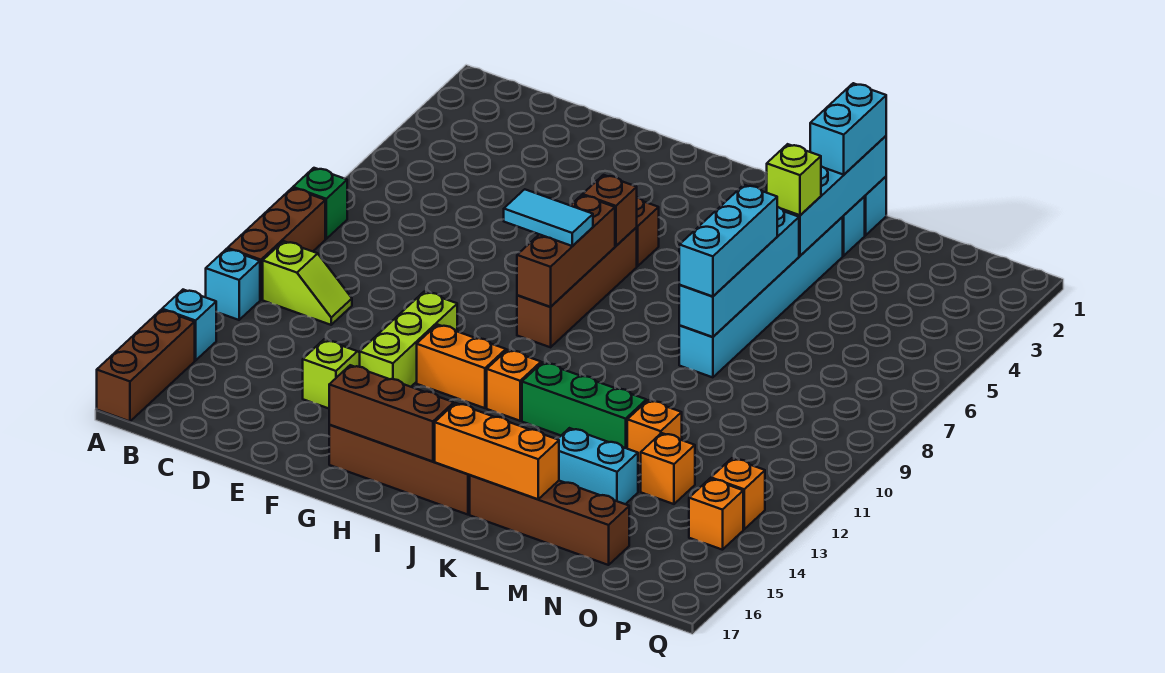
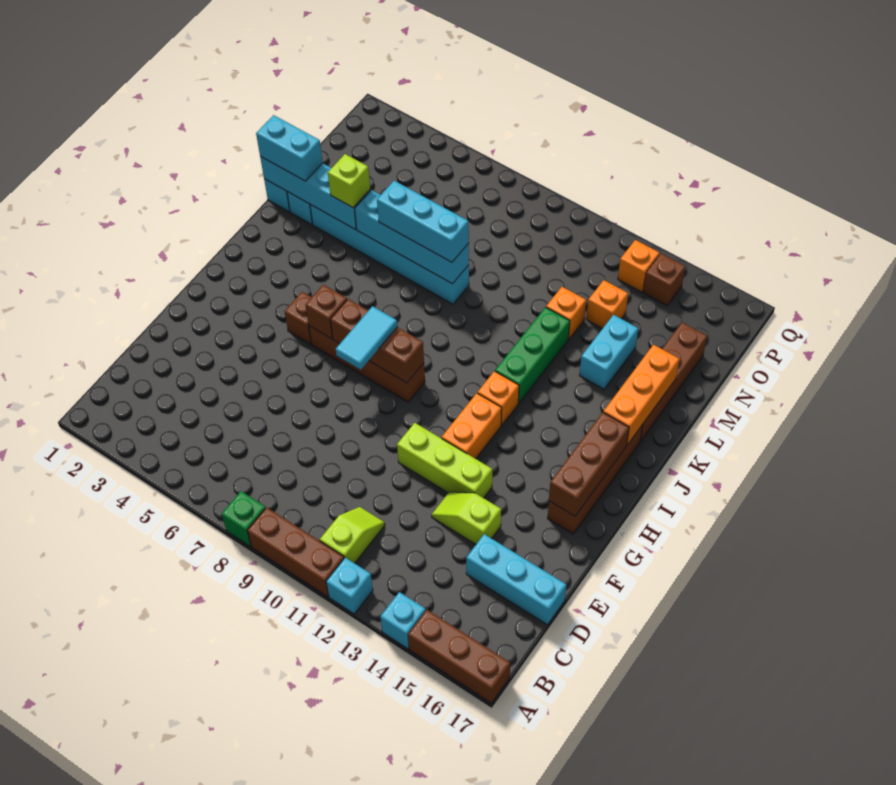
none -> cyan 1x3 brick [466,534,566,625]
orange 1x1 brick [689,479,743,550] -> brown 1x1 brick [643,253,685,306]

